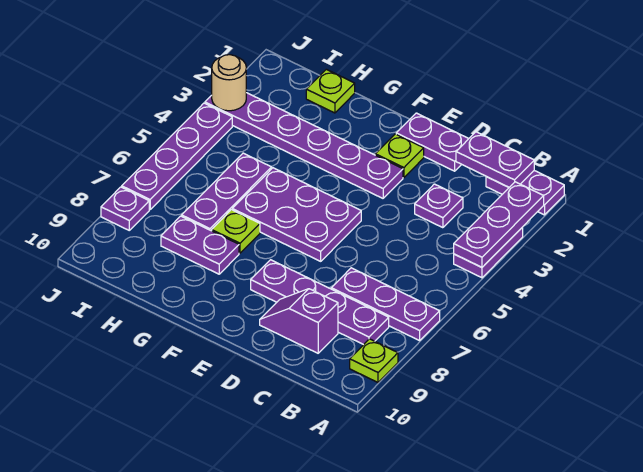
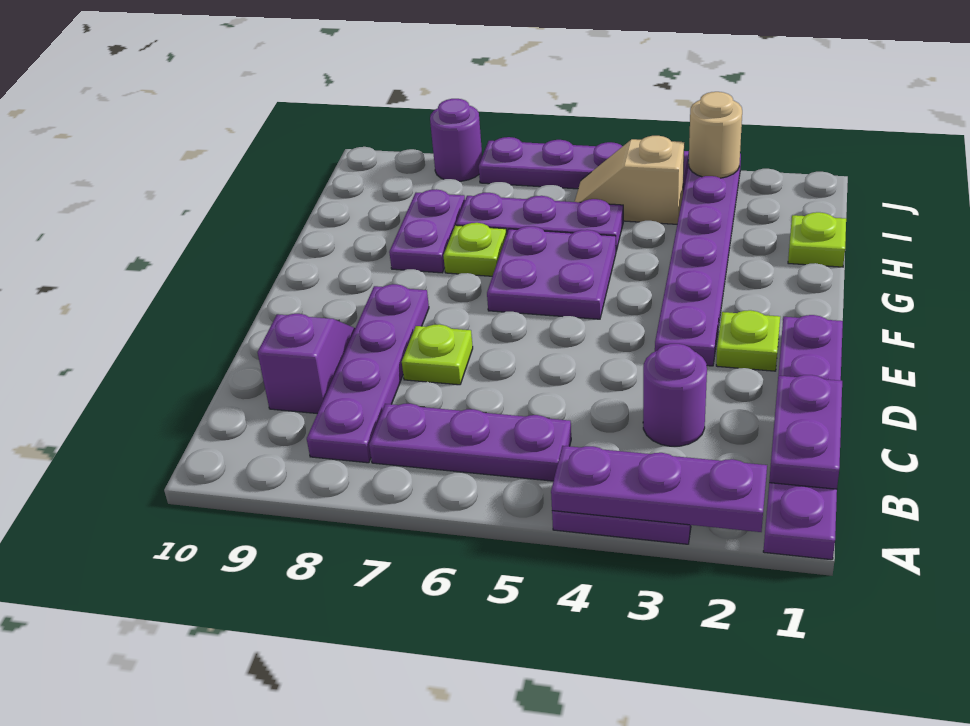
purple 1x3 plate [331,268,440,341] -> purple 1x3 plate turned to [369,404,571,481]
lime 1x1 plate [350,339,398,382] -> lime 1x1 plate moved to [402,324,473,385]
purple 1x1 plate [415,184,463,228] -> purple 1x1 round brick [643,344,707,446]
purple 2x3 plate [232,168,361,261] -> purple 2x2 plate [487,226,616,319]
none -> tan 1x2 slope [575,136,684,224]
purple 1x1 plate [101,187,149,230] -> purple 1x1 round brick [430,99,482,181]

